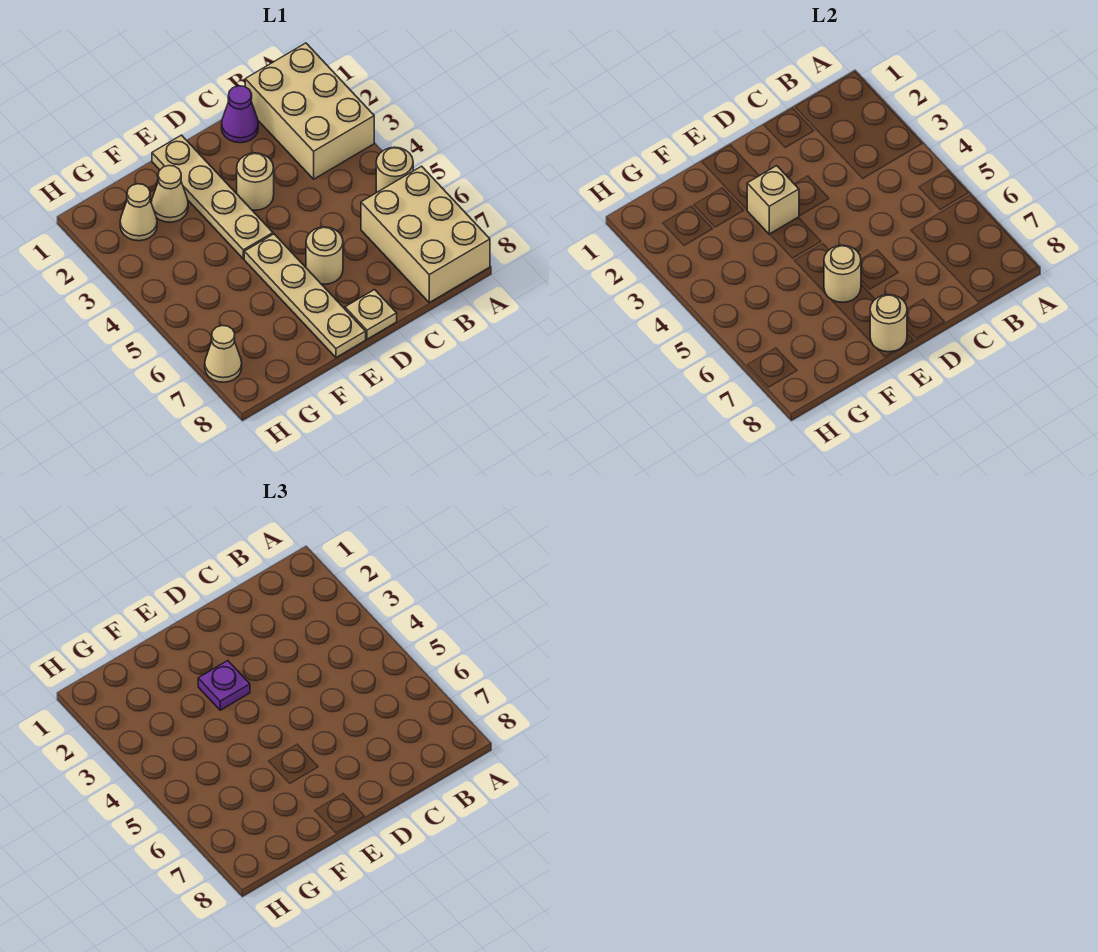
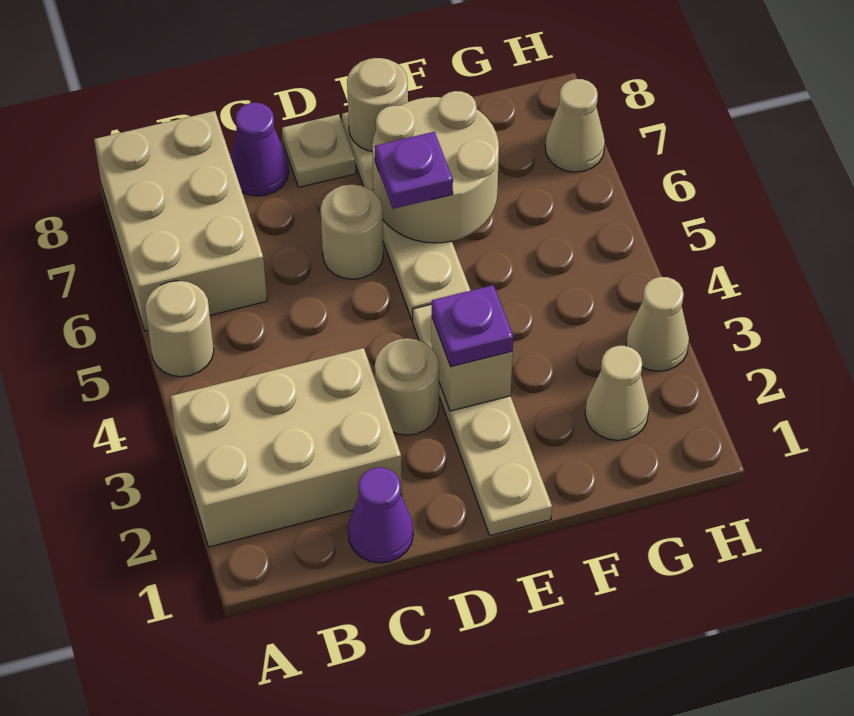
tan 2x3 brick [245,43,374,179] -> tan 2x3 brick turned to [170,348,402,547]
none -> purple 1x1 cone [230,103,289,196]
tan 1x1 round brick [824,245,861,302] -> tan 2x2 round brick [372,91,499,243]
none -> purple 1x1 plate [375,132,453,209]
tan 1x1 cone [151,166,188,222] -> tan 1x1 cone moved to [626,277,689,371]

